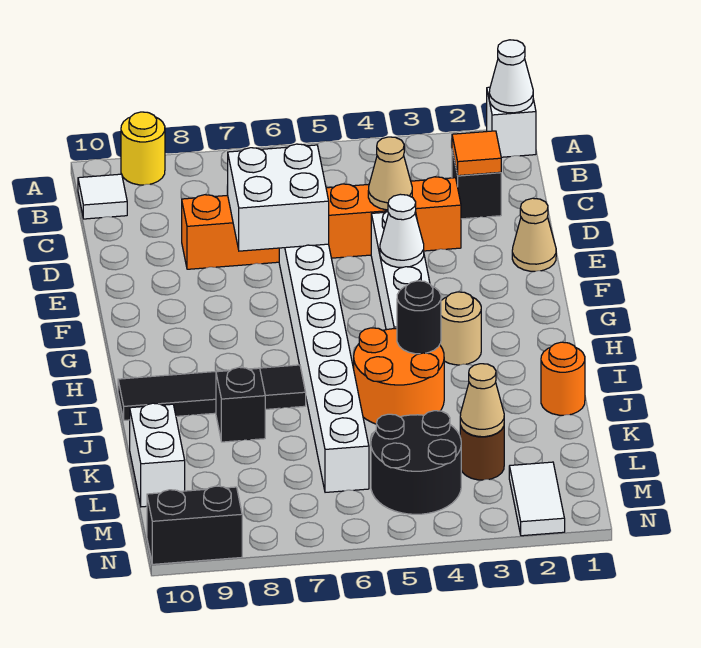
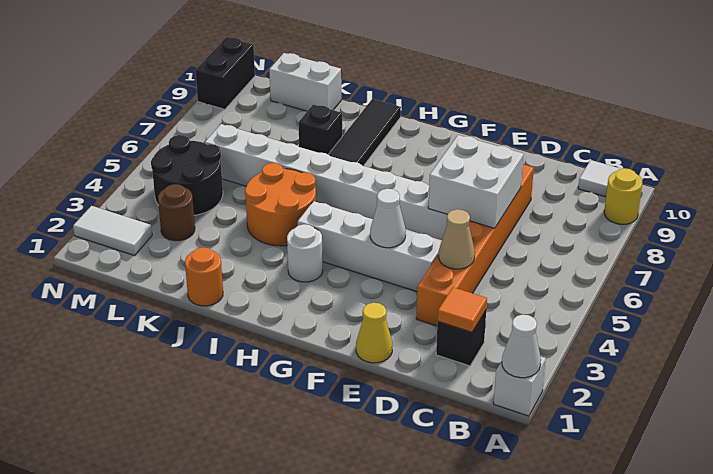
tan 1x1 cone [512,198,556,271] -> yellow 1x1 cone [356,303,392,363]
tan 1x1 round brick [440,292,481,365] -> white 1x1 round brick [287,224,323,282]
black 1x1 round brick [397,281,441,354] -> none
tan 1x1 cone [460,364,504,437] -> none

